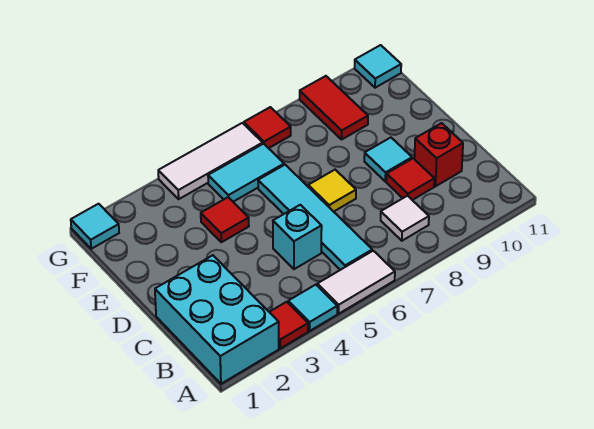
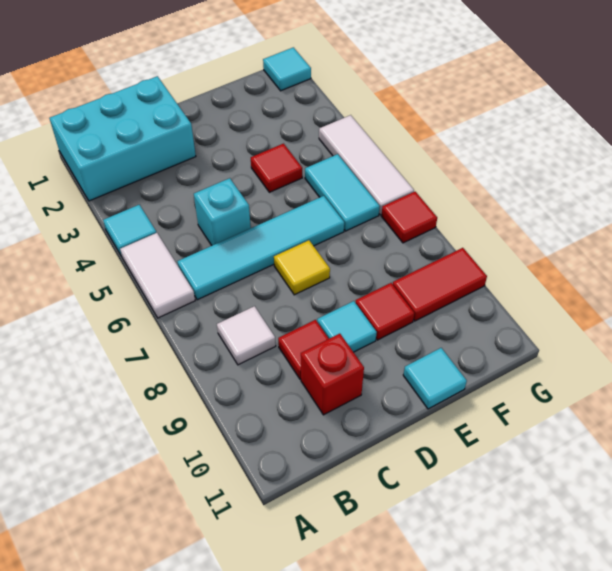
red 1x1 tile [270,302,308,348] -> red 1x1 tile moved to [356,283,414,340]
cyan 1x1 tile [355,45,401,88] -> cyan 1x1 tile moved to [403,348,467,409]

